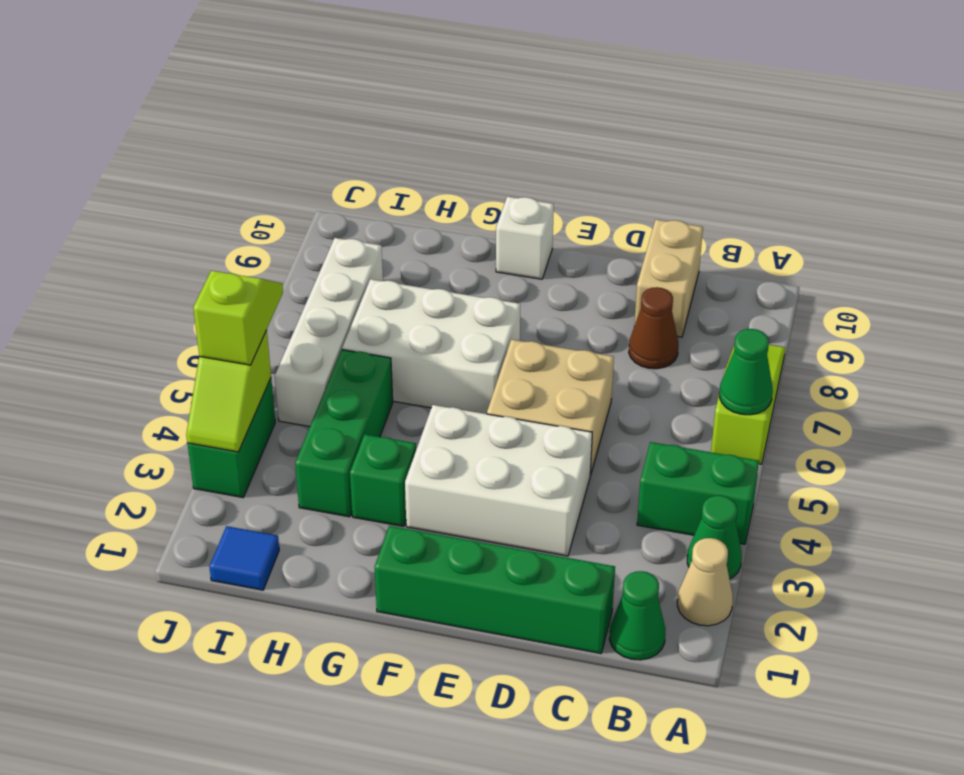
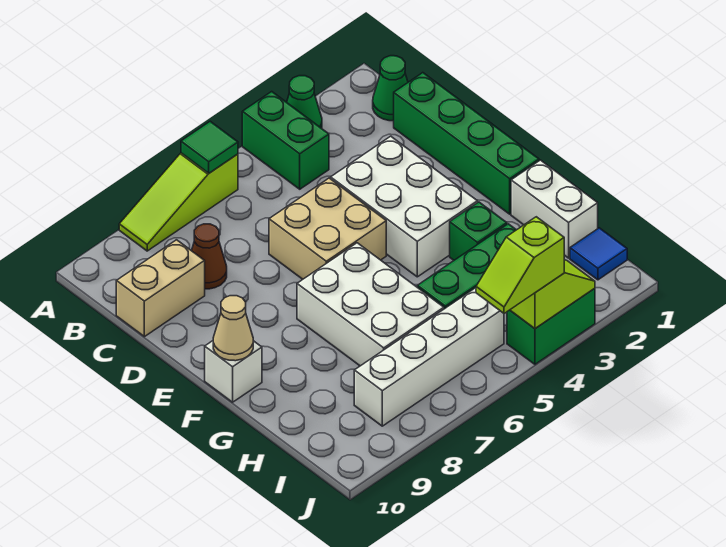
tan 1x1 cone [677,538,733,626] -> tan 1x1 cone moved to [213,296,253,361]
green 1x1 cone [720,329,773,415] -> green 1x1 tile [181,121,238,173]
none -> white 1x2 brick [511,160,598,258]

